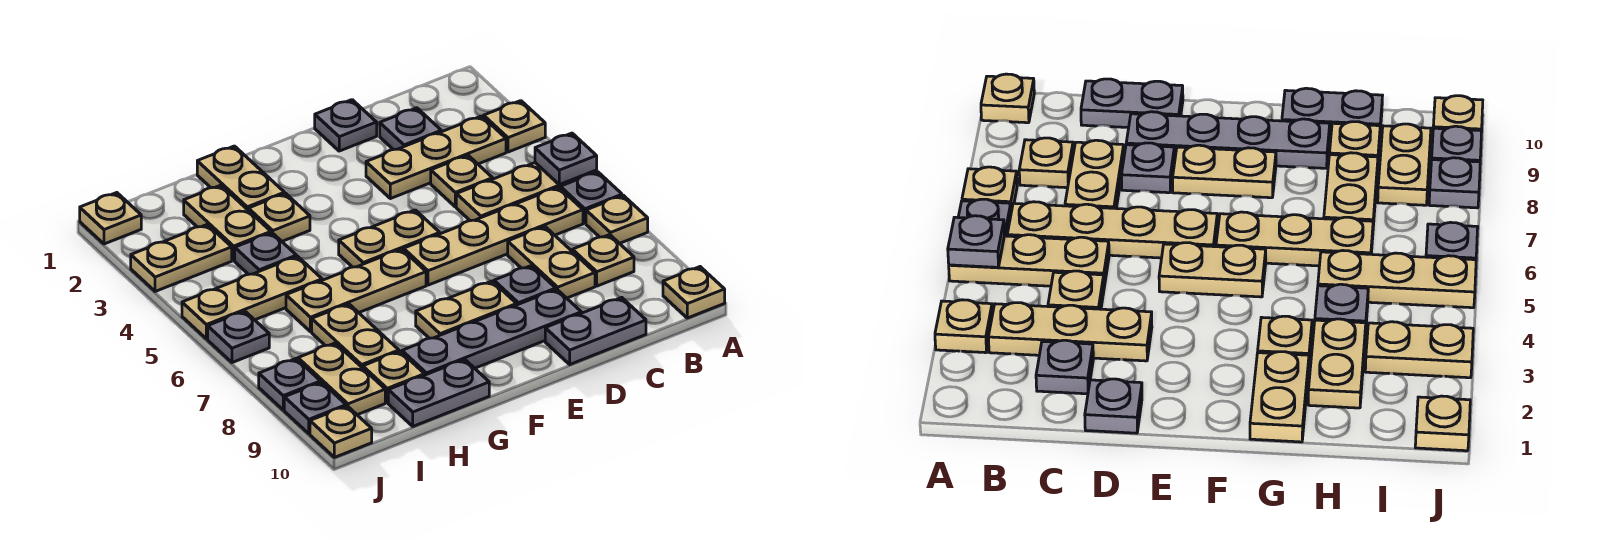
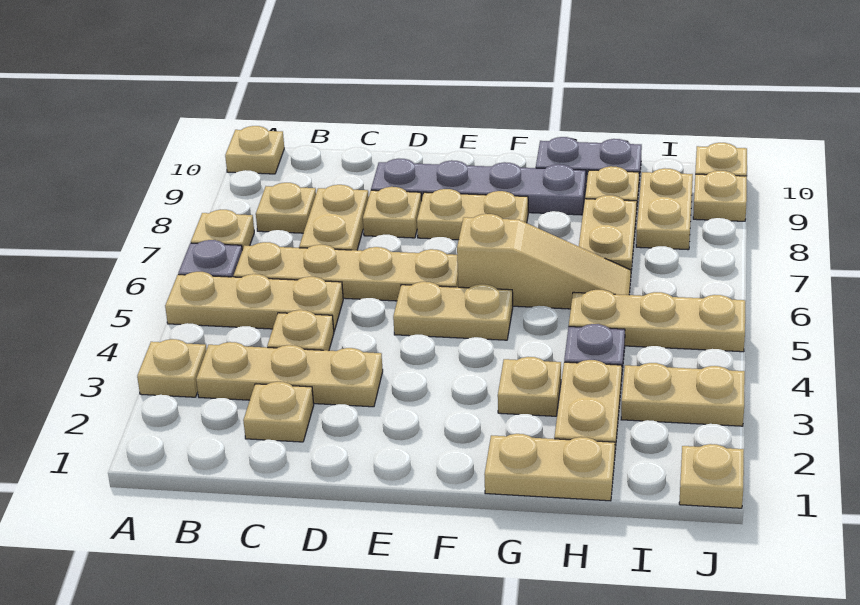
grey 1x1 plate [535,133,597,185] -> none
grey 1x1 plate [380,108,441,150] -> tan 1x1 plate [243,382,314,442]
grey 1x2 plate [545,298,646,364] -> none
grey 1x1 plate [315,100,377,151] -> none
grey 1x1 plate [494,266,556,305] -> tan 1x1 plate [363,187,421,238]
tan 1x3 plate [286,249,426,332] -> tan 1x3 slope [457,214,631,309]
tan 1x2 plate [197,146,285,210] -> tan 1x2 plate turned to [484,434,615,501]
grey 1x1 plate [208,311,269,363] -> none
grey 1x1 plate [259,359,321,410] -> none
grey 1x1 plate [284,382,346,434] -> tan 1x1 plate [693,171,747,221]

